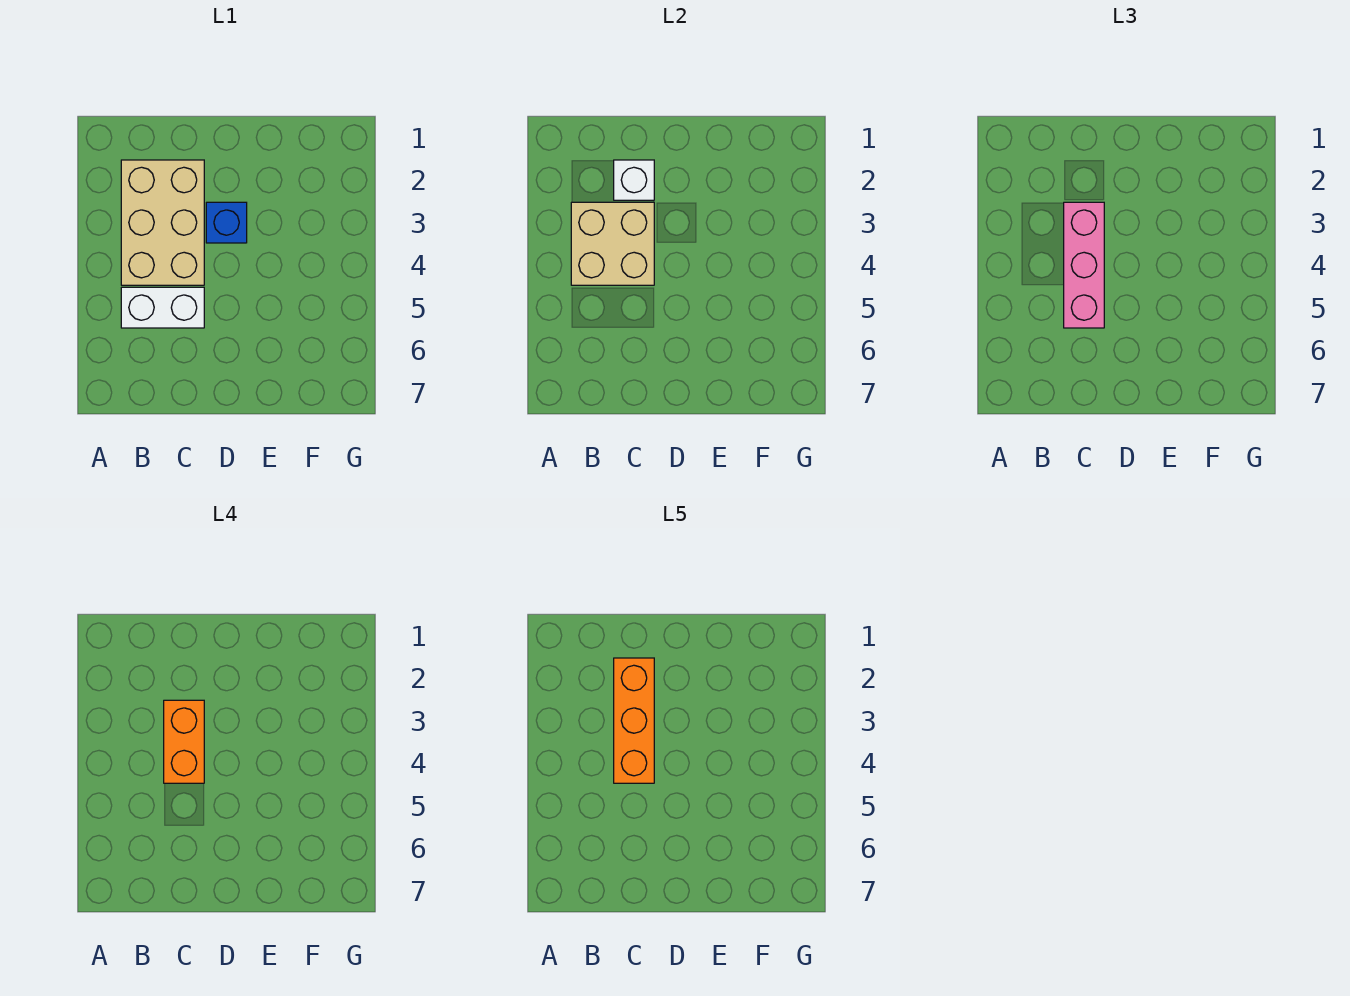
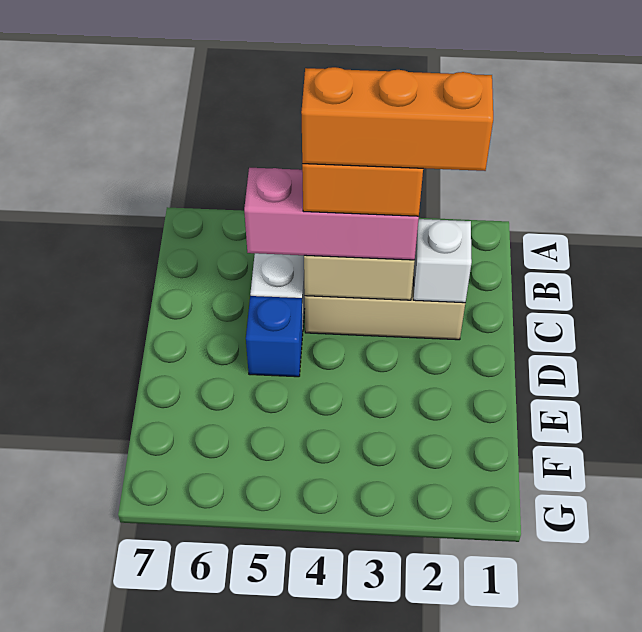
blue 1x1 brick [206,202,247,243] -> blue 1x1 brick moved to [246,296,303,377]

